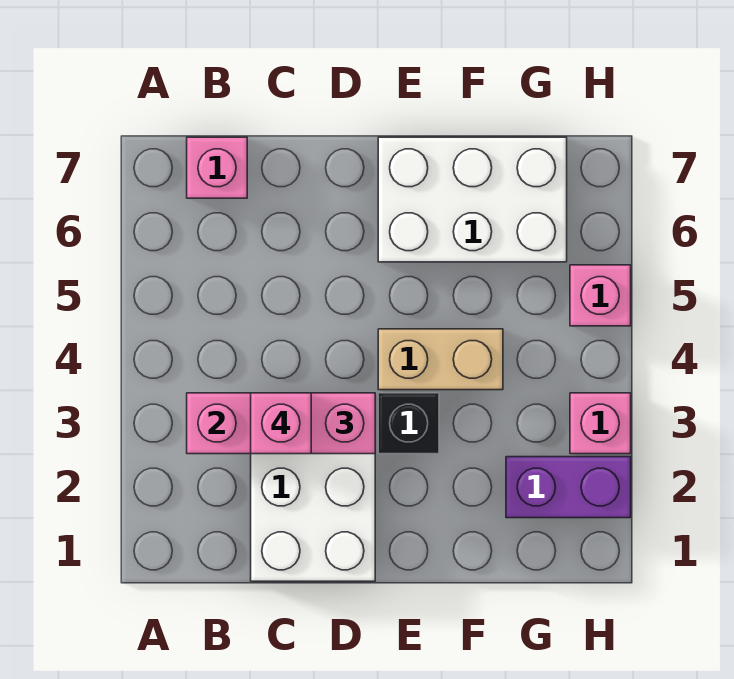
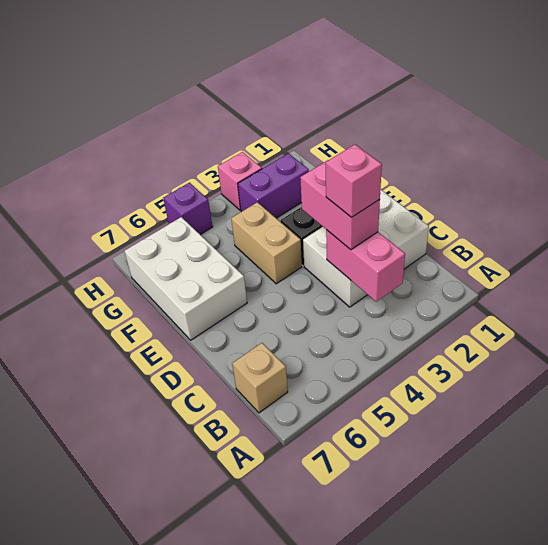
pink 1x1 brick [187,137,247,198] -> tan 1x1 brick [232,343,288,413]
purple 1x2 brick [506,457,631,518] -> purple 1x2 brick turned to [238,153,309,218]
pink 1x1 brick [570,265,631,326] -> purple 1x1 brick [163,183,213,235]

